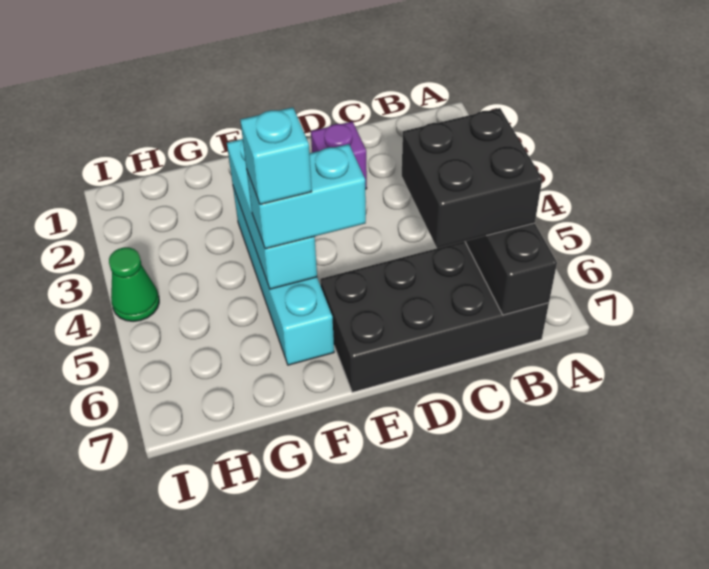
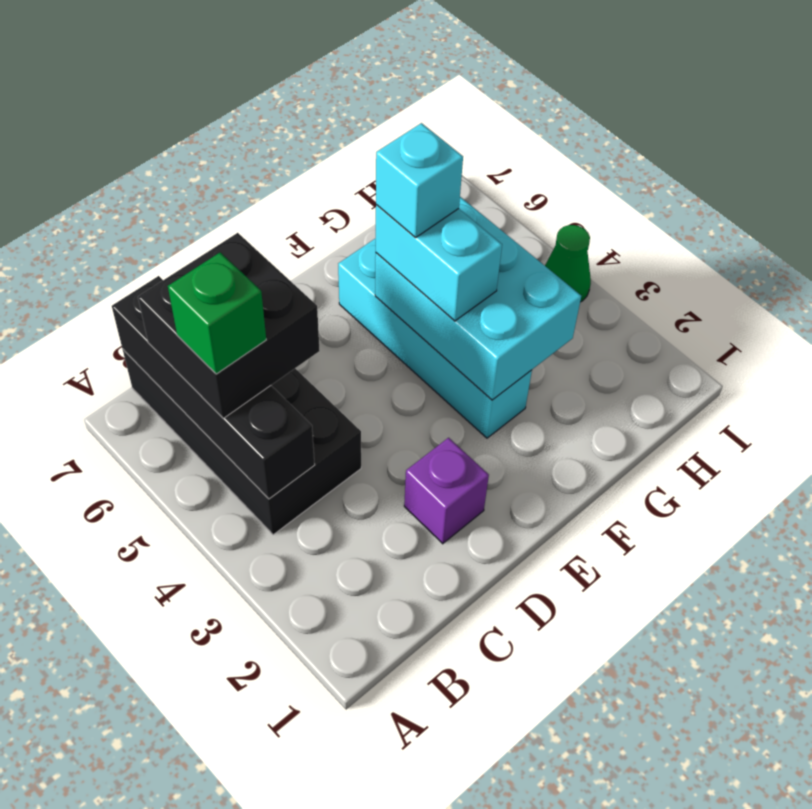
none -> green 1x1 brick [168,252,266,374]
black 2x4 brick [320,241,549,392] -> black 2x4 brick turned to [123,350,361,535]
cyan 1x2 brick [247,144,366,249] -> cyan 1x2 brick turned to [376,205,502,321]
cyan 1x3 brick [227,139,317,289] -> cyan 2x3 brick [375,197,581,400]

